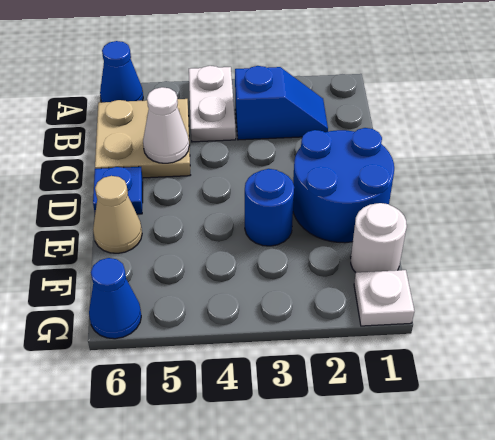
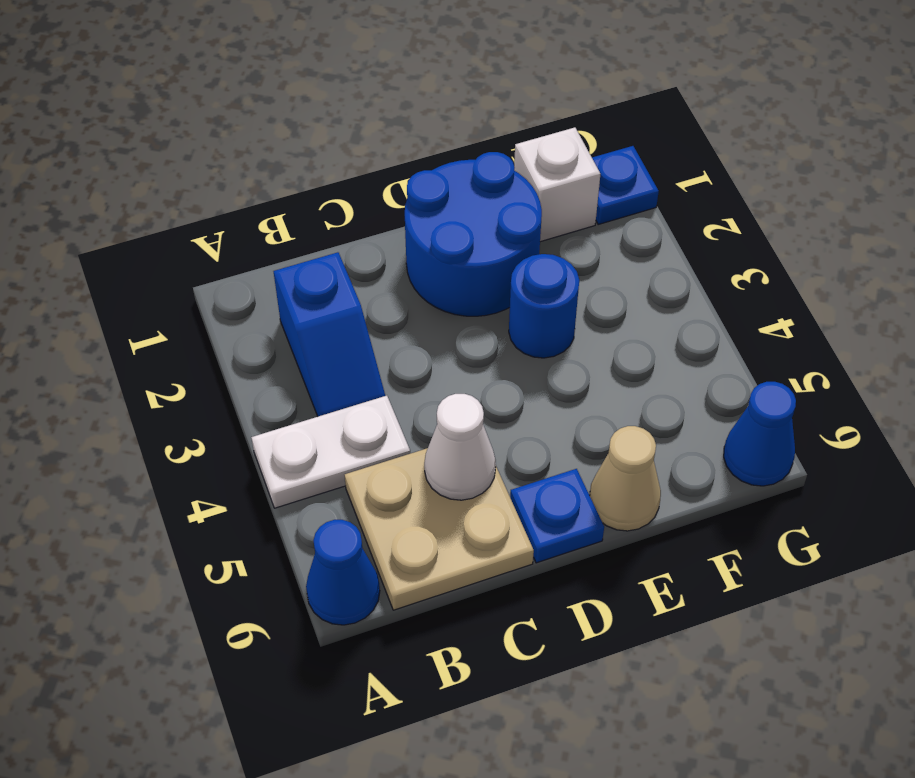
blue 1x2 slope [235,66,328,140] -> blue 1x2 slope turned to [273,252,385,416]
white 1x1 round brick [351,203,407,272] -> white 1x1 brick [514,127,600,242]
white 1x1 plate [354,270,414,326] -> blue 1x1 plate [592,146,659,224]

